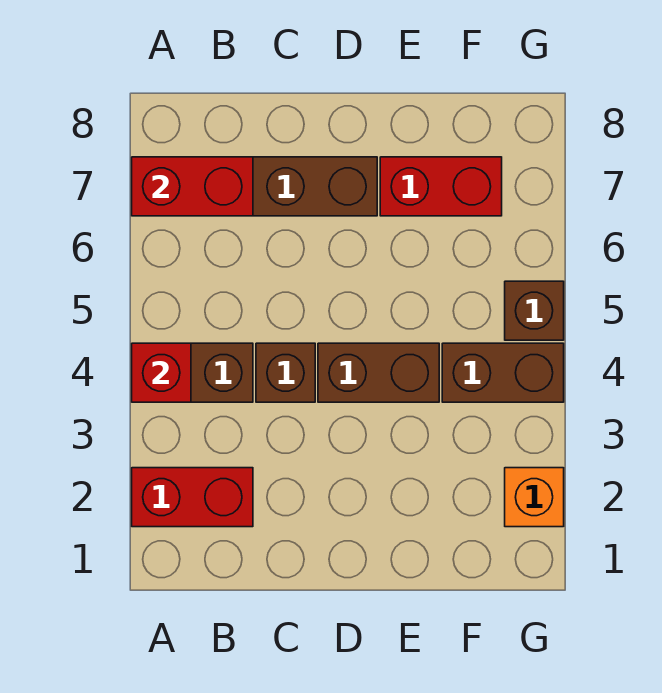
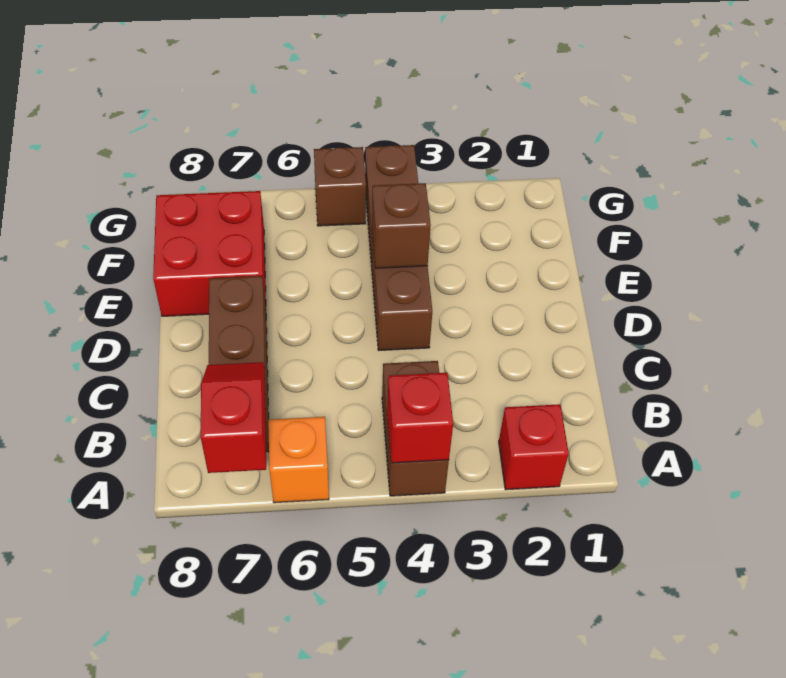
red 1x2 brick [132,468,253,527] -> red 1x1 brick [499,404,569,490]
red 1x2 brick [132,157,253,216] -> red 1x2 slope [201,362,266,473]
brown 1x1 brick [256,343,315,402] -> brown 1x1 brick moved to [372,183,431,268]
red 1x2 brick [380,157,502,216] -> red 2x2 brick [153,191,266,316]
orange 1x1 brick [505,468,564,527] -> orange 1x1 brick moved to [268,417,329,503]

